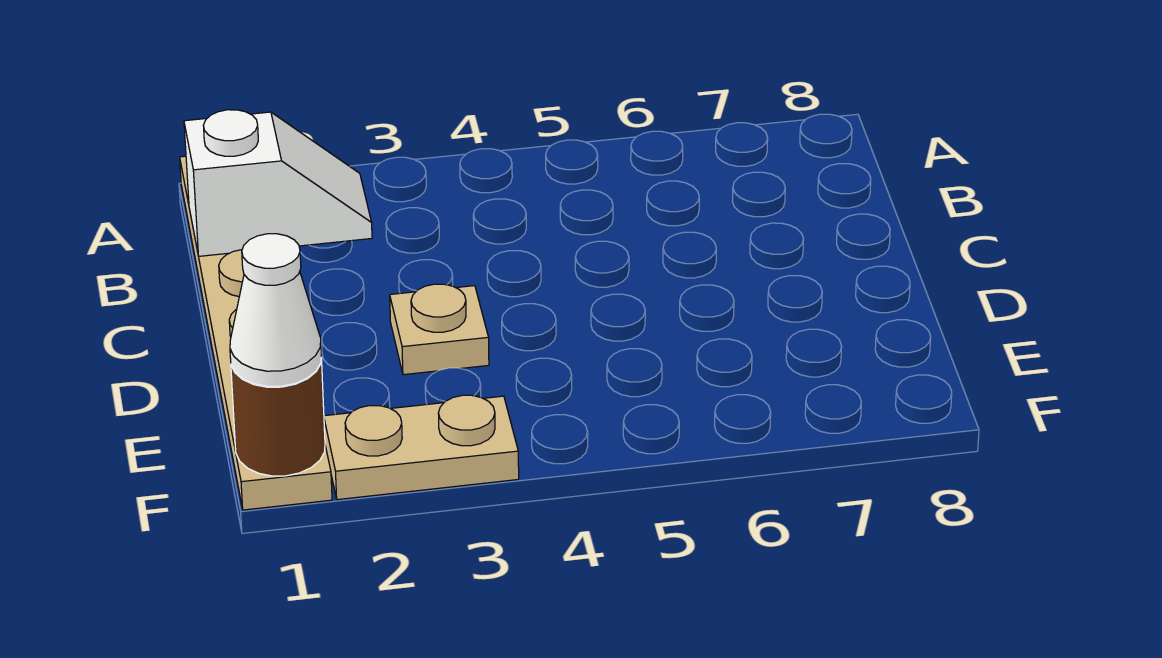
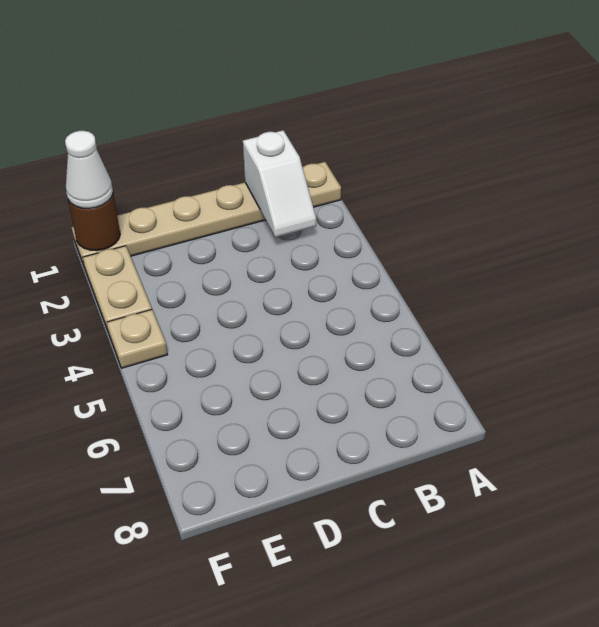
tan 1x1 plate [390,284,489,375] -> tan 1x1 plate moved to [107,310,168,368]

